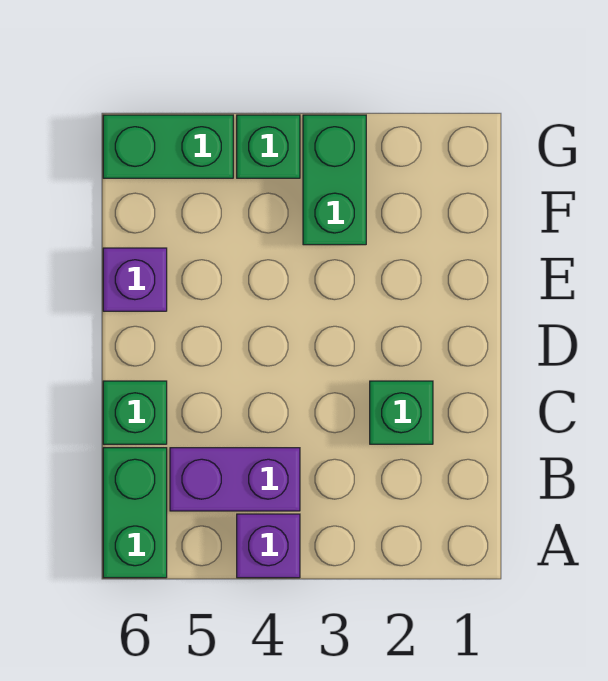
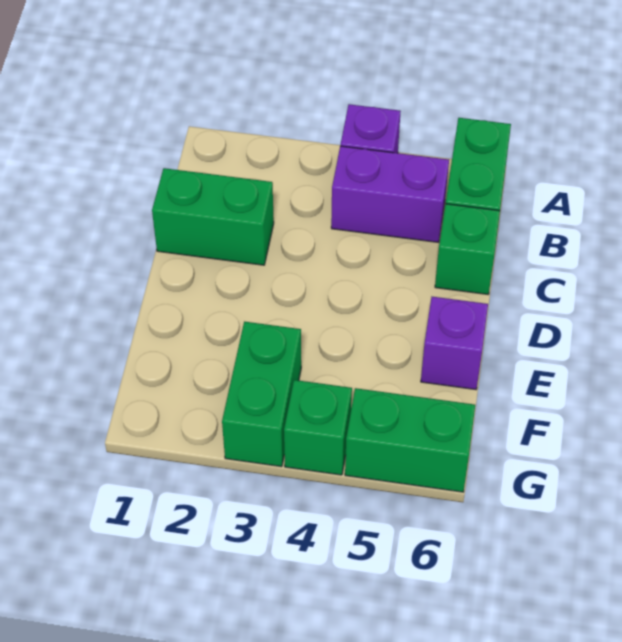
green 1x1 brick [370,381,433,444] -> green 1x2 brick [152,168,274,265]

